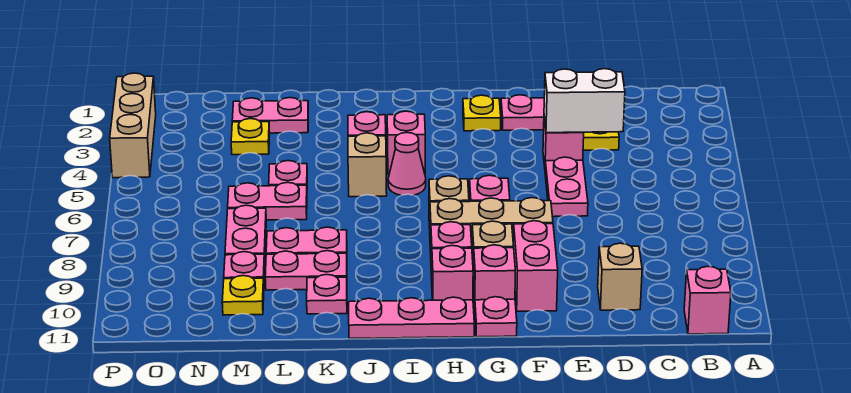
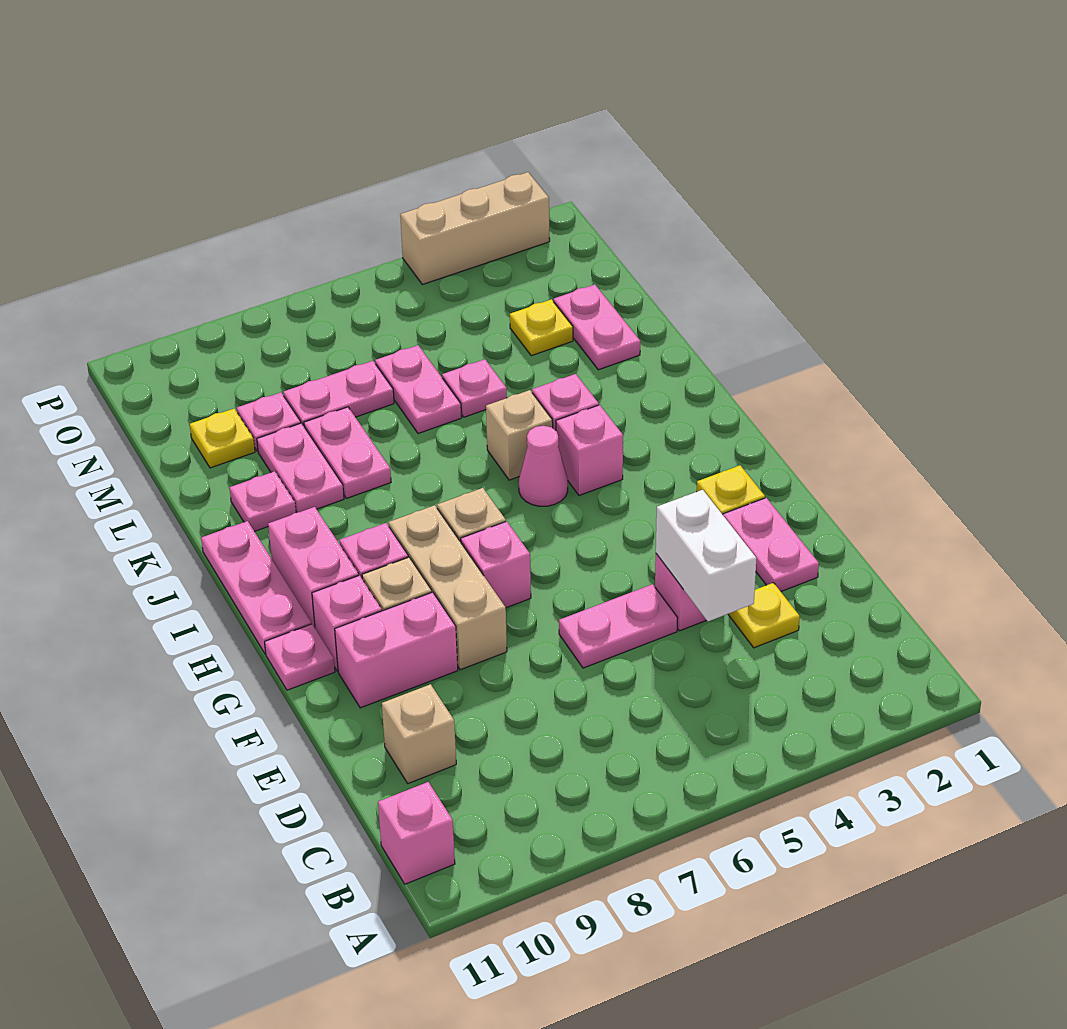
pink 1x1 brick [432,245,473,300] -> pink 1x2 brick [268,507,359,627]

